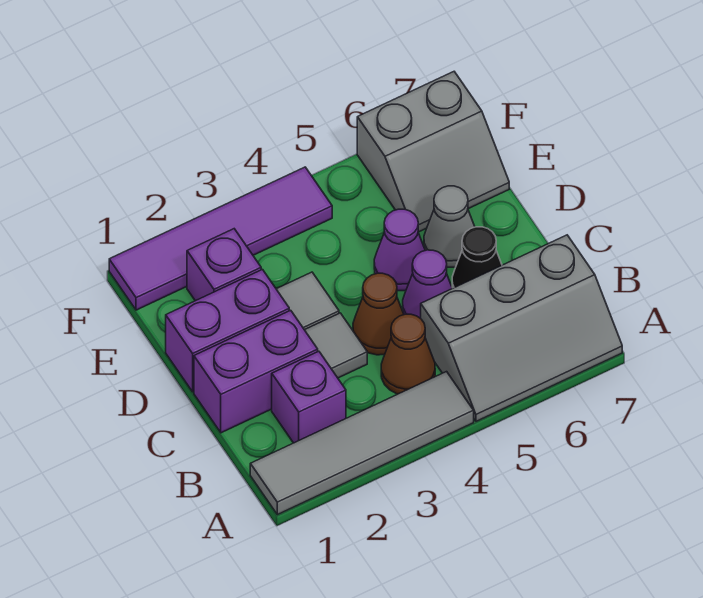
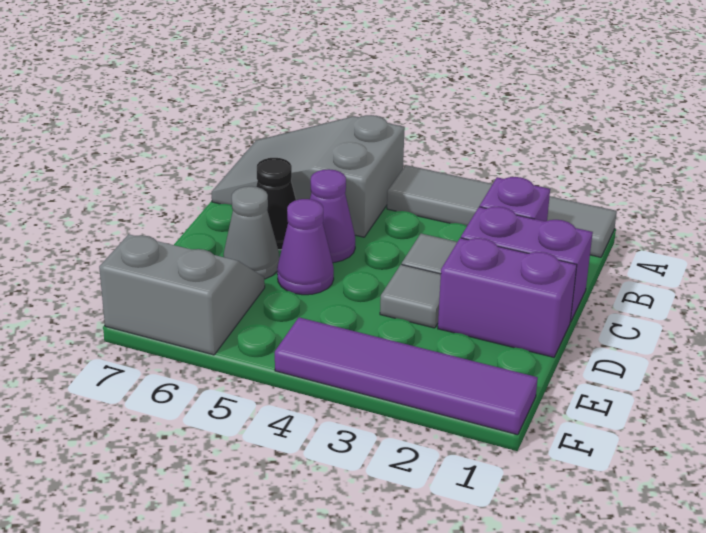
grey 2x3 slope [421,235,622,421] -> grey 2x3 slope turned to [212,115,405,237]
brown 1x1 cone [381,314,435,394] -> none
brown 1x1 cone [353,273,404,355] -> none
purple 1x1 brick [187,229,261,301] -> none

